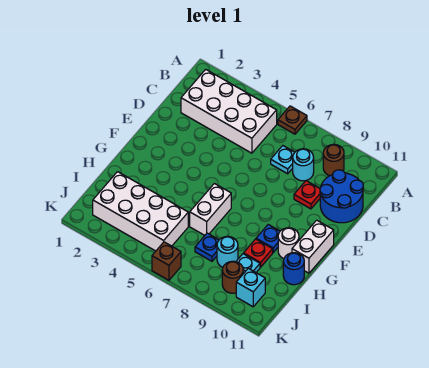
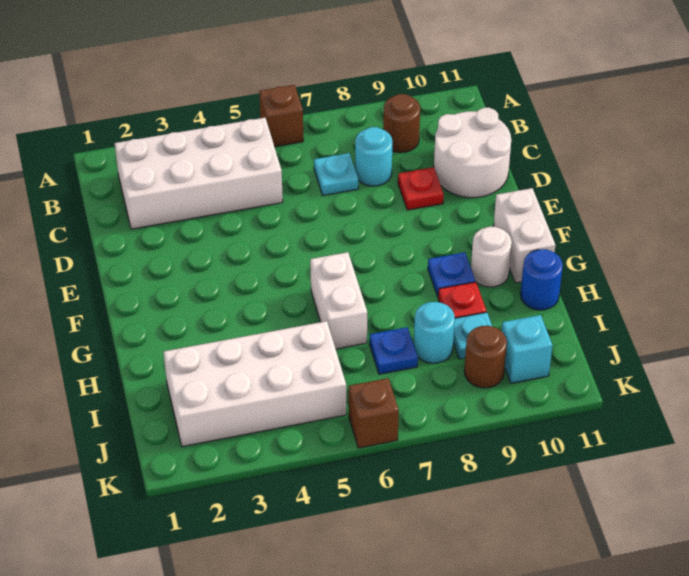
brown 1x1 plate [278,106,307,134] -> brown 1x1 brick [259,85,303,147]
blue 2x2 round brick [320,170,363,223] -> white 2x2 round brick [434,108,511,198]

